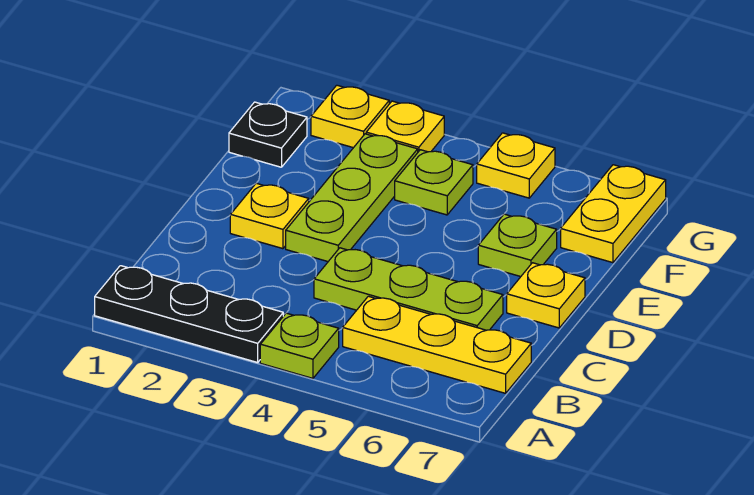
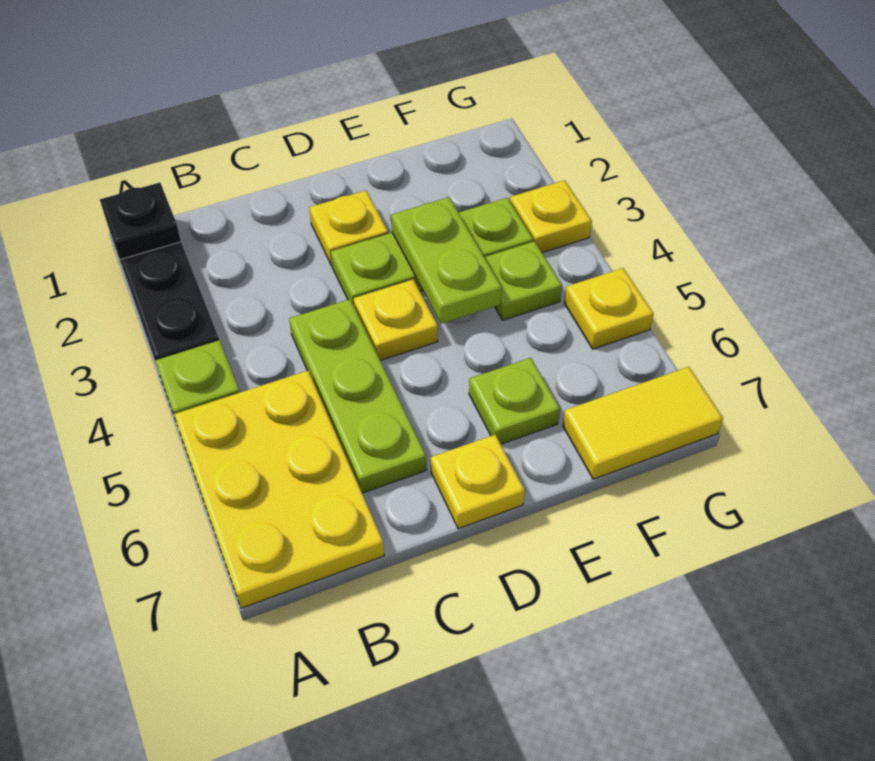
yellow 1x3 plate [343,296,531,393] -> yellow 2x3 plate [174,371,384,608]
none -> lime 1x2 plate [391,197,502,324]
black 1x1 plate [229,102,307,167] -> black 1x1 plate moved to [100,183,181,259]
yellow 1x2 plate [561,165,666,263] -> yellow 1x2 tile [563,367,723,479]
yellow 1x1 plate [311,85,389,148] -> yellow 1x1 plate moved to [354,280,438,361]

